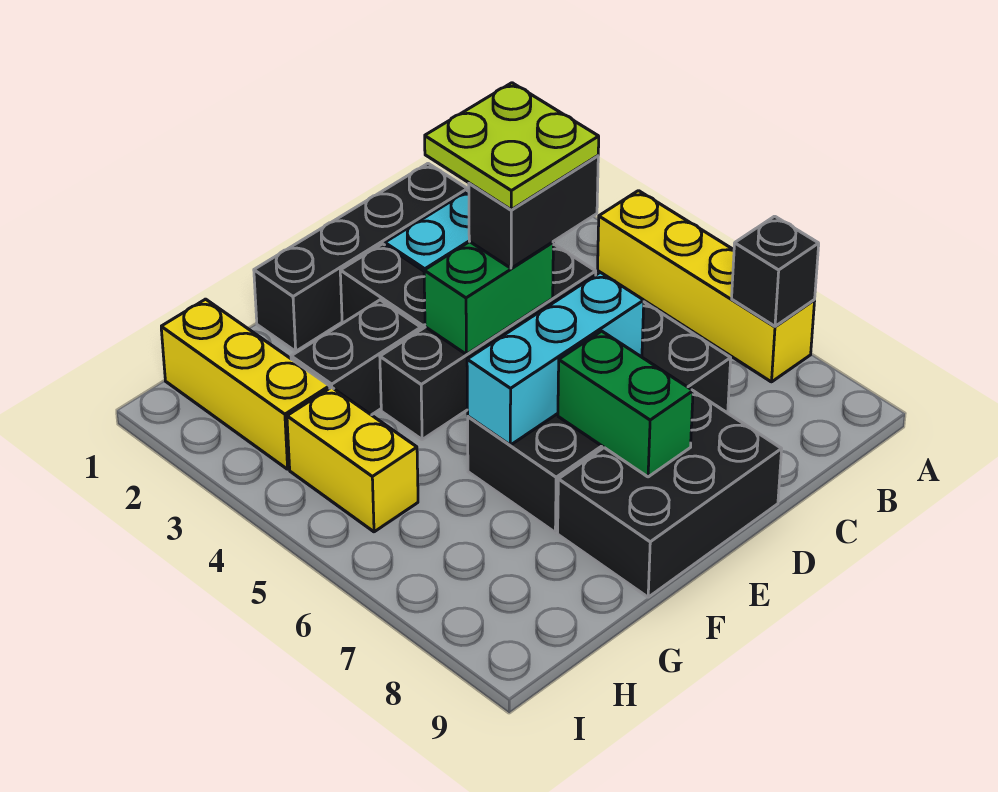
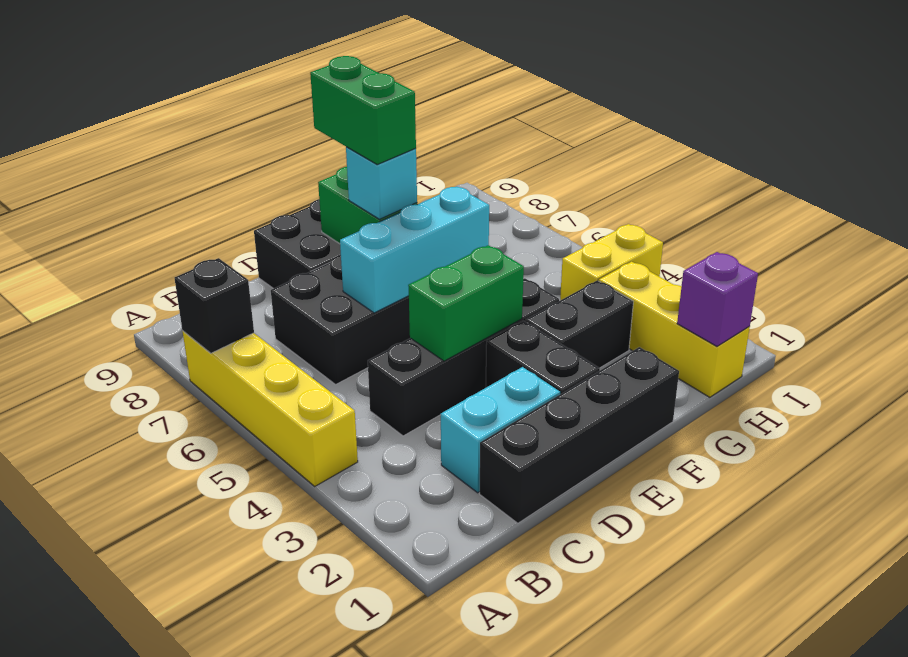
lime 2x2 plate [425,83,599,210] -> none
black 1x2 brick [469,156,598,268] -> none
none -> cyan 1x1 brick [346,147,417,219]
none -> green 1x2 brick [310,56,416,164]
none -> purple 1x1 brick [677,252,758,346]
yellow 1x2 brick [287,387,418,532] -> yellow 1x2 brick turned to [560,224,663,300]

